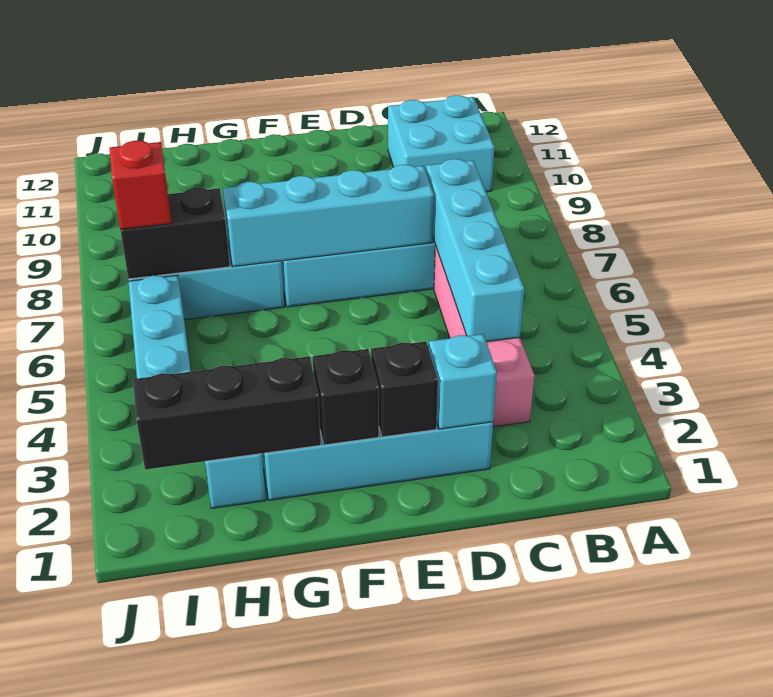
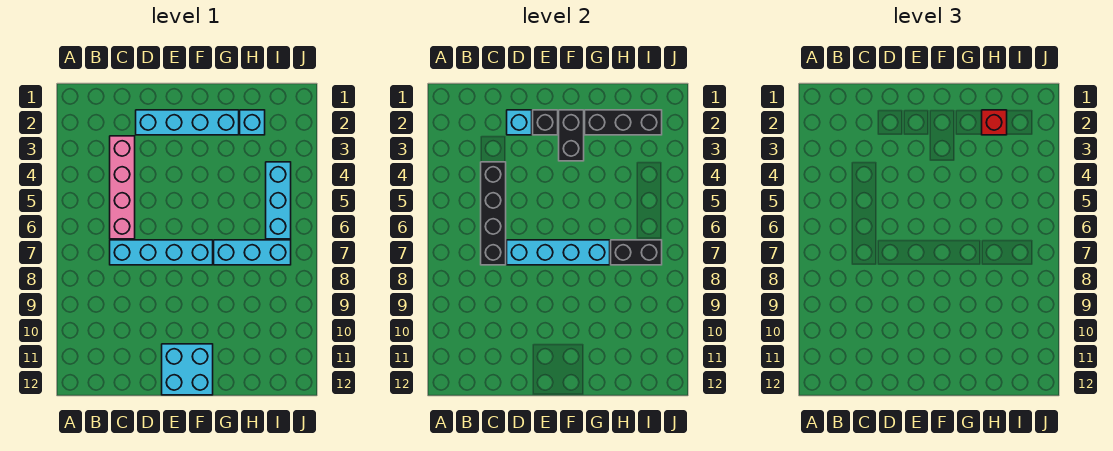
cyan 2x2 brick [388,95,494,192] -> cyan 2x2 brick moved to [162,344,213,395]
cyan 1x4 brick [426,159,524,342] -> black 1x4 brick [481,162,506,265]
black 1x1 brick [313,349,379,445] -> black 1x2 brick [559,110,584,161]
red 1x1 brick [110,141,172,230] -> red 1x1 brick moved to [982,110,1007,135]

